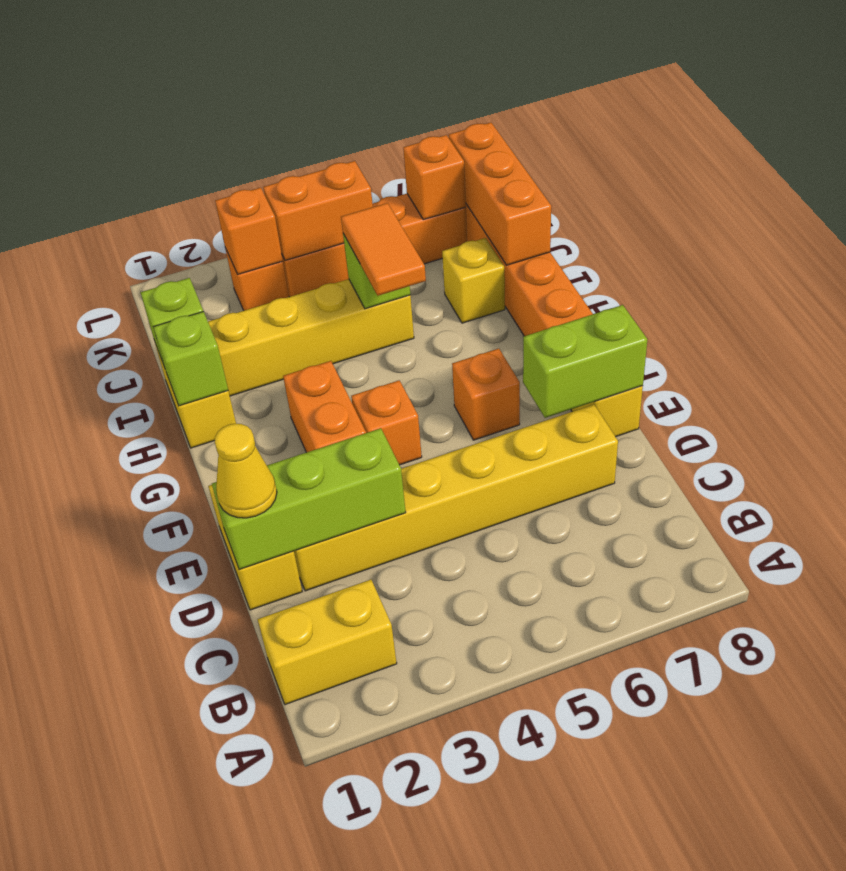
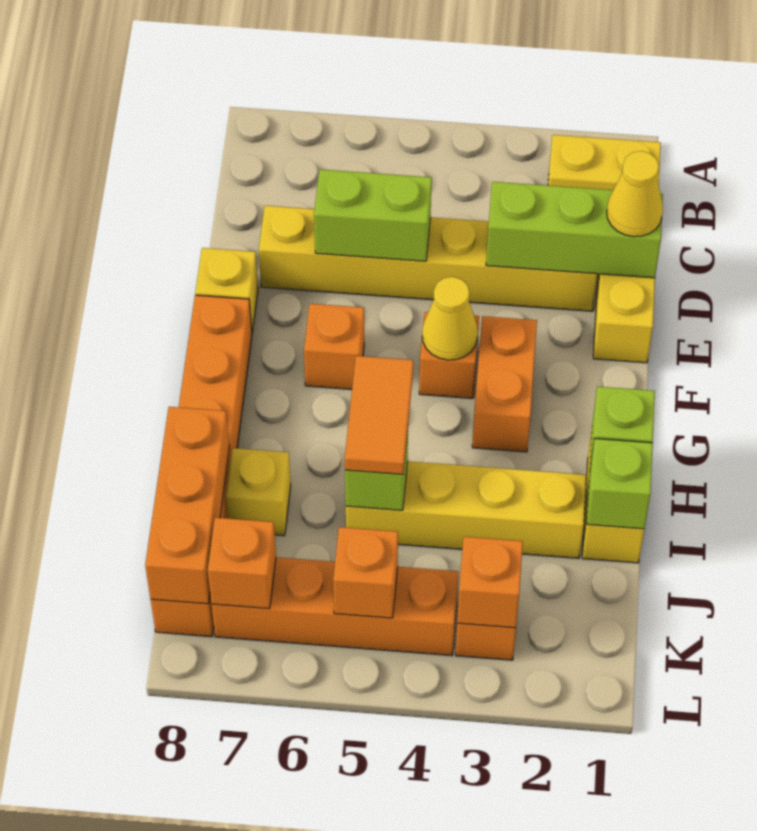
lime 1x2 brick [523,305,647,418] -> lime 1x2 brick moved to [314,169,432,261]
none -> yellow 1x1 cone [422,277,478,360]
orange 1x2 brick [263,161,373,260] -> orange 1x1 brick [333,527,398,618]

